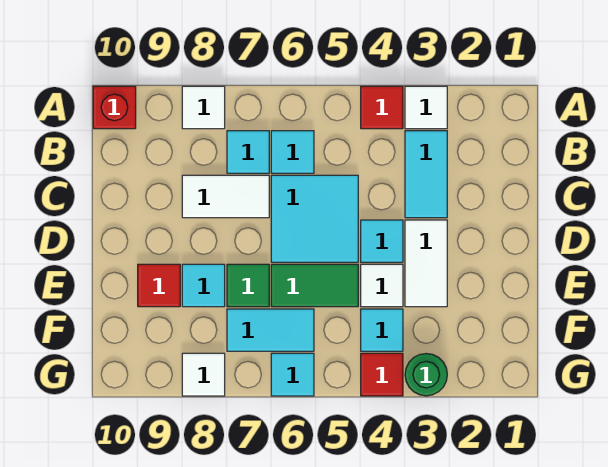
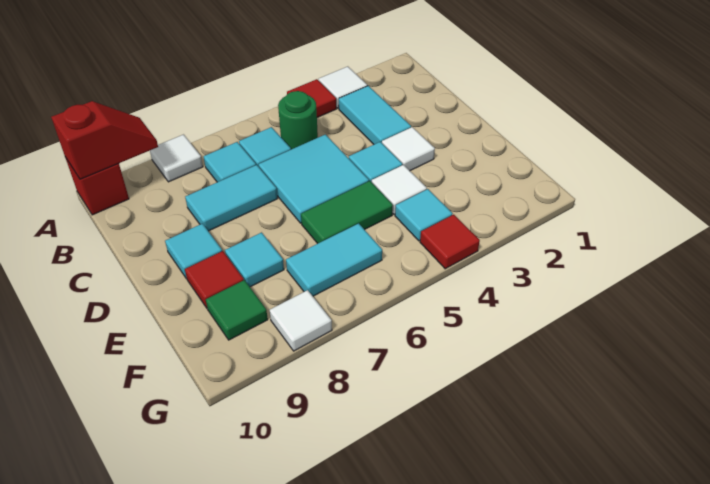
none -> red 1x2 slope [51,101,158,179]
white 1x2 tile [182,175,269,218] -> cyan 1x2 tile [185,165,277,231]
white 1x2 tile [405,220,447,307] -> white 1x1 tile [382,127,435,171]
green 1x1 tile [227,264,269,307] -> green 1x1 tile moved to [206,280,268,340]
green 1x1 round brick [405,354,447,396] -> green 1x1 round brick moved to [278,91,318,149]
cyan 1x1 tile [271,353,314,396] -> cyan 1x1 tile moved to [165,224,222,278]

